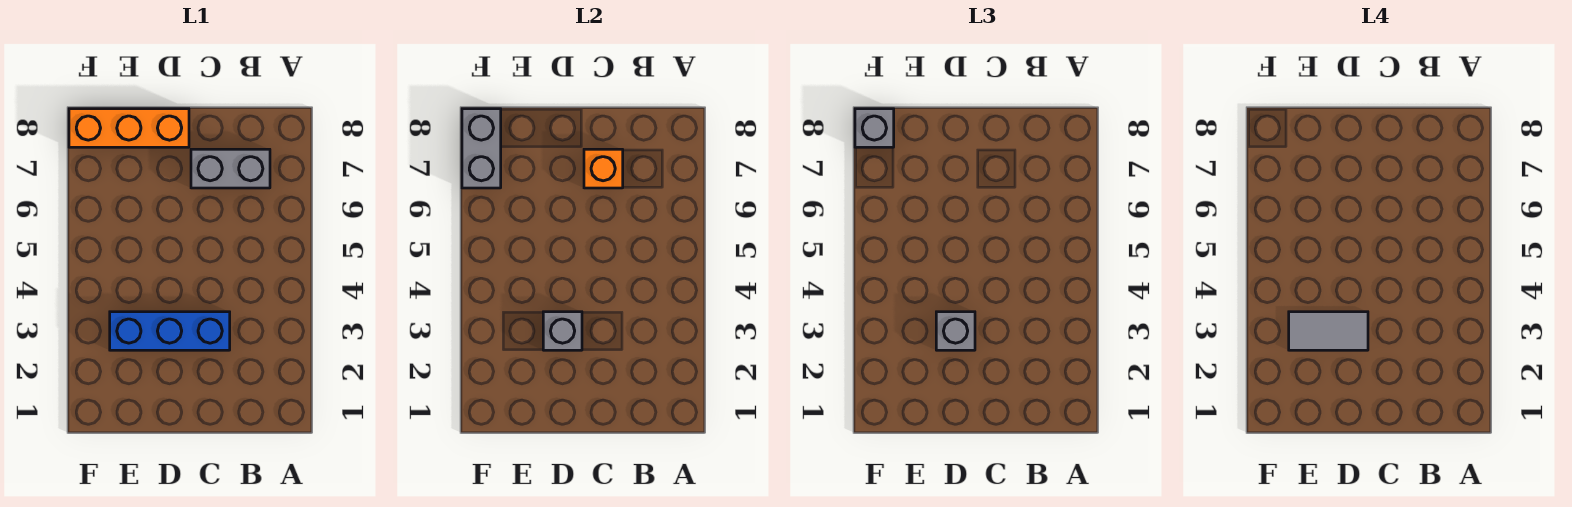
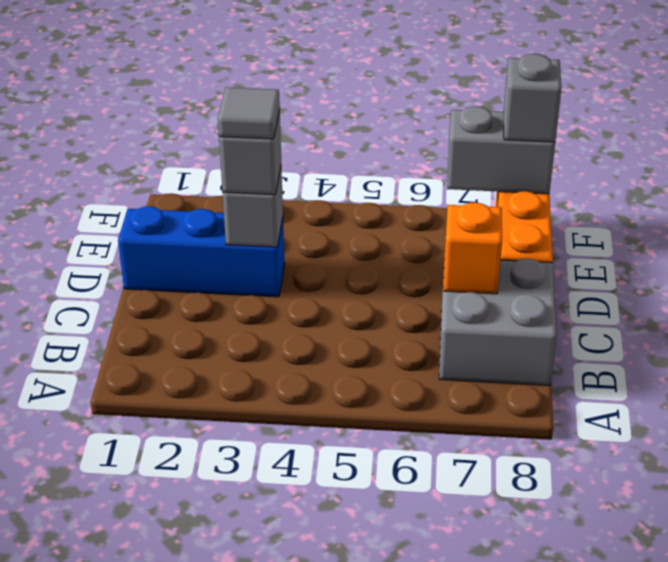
grey 1x2 brick [191,149,270,188] -> grey 2x2 brick [439,259,557,385]
blue 1x3 brick [110,312,230,350] -> blue 1x3 brick turned to [118,206,285,297]
grey 1x2 tile [1289,312,1368,350] -> grey 1x1 tile [218,87,280,139]

